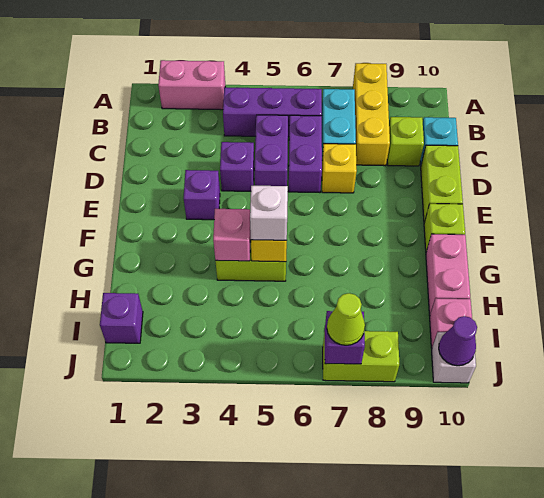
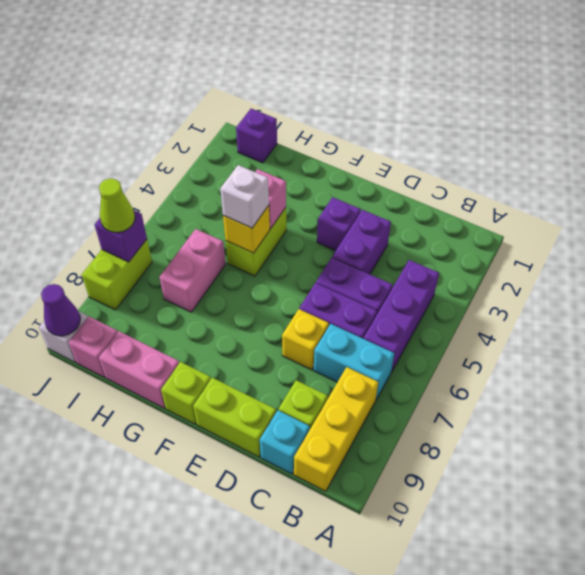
pink 1x2 brick [158,60,225,110] -> pink 1x2 brick moved to [160,229,226,312]
yellow 1x3 brick [353,63,390,166] -> yellow 1x3 brick turned to [294,367,378,491]
purple 1x1 brick [220,142,254,191] -> purple 1x2 brick [332,210,391,274]

